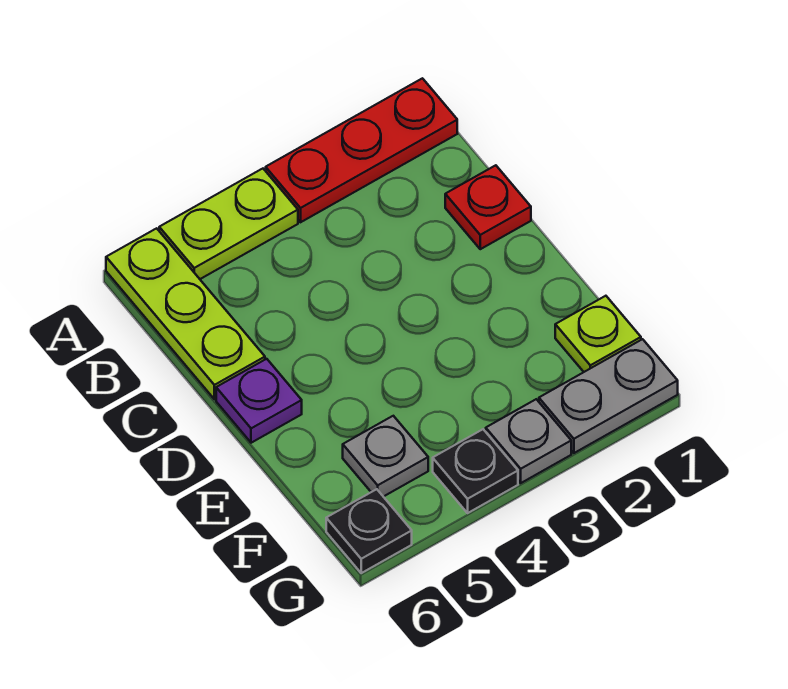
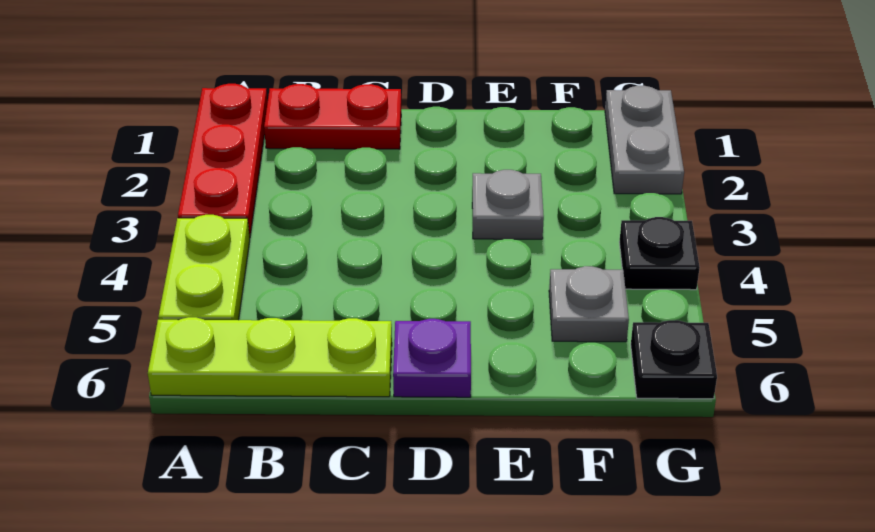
red 1x1 plate [445,165,531,249] -> red 1x2 plate [264,84,401,149]
lime 1x1 plate [555,296,641,372] -> none
grey 1x1 plate [486,399,571,483] -> grey 1x1 plate moved to [472,170,544,239]

